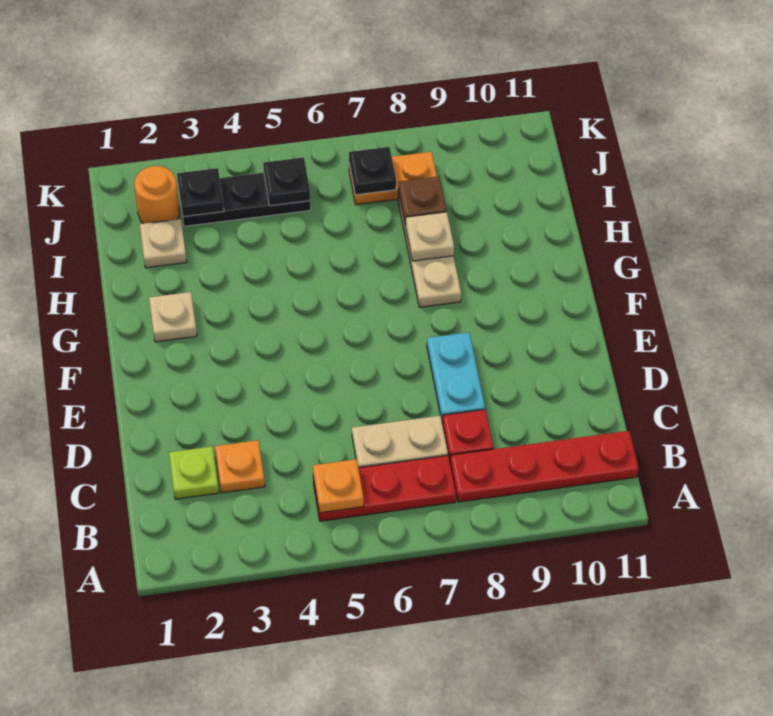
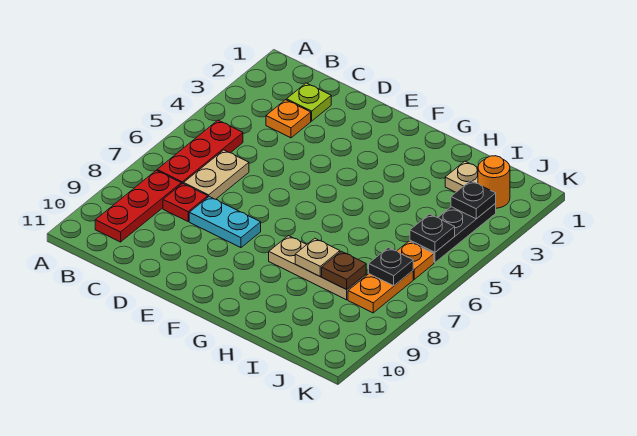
orange 1x1 plate [313,459,364,513] -> orange 1x1 plate moved to [397,241,434,279]
red 1x4 plate [450,431,639,502] -> red 1x3 plate [95,170,181,242]
tan 1x1 plate [149,292,197,342] -> none

